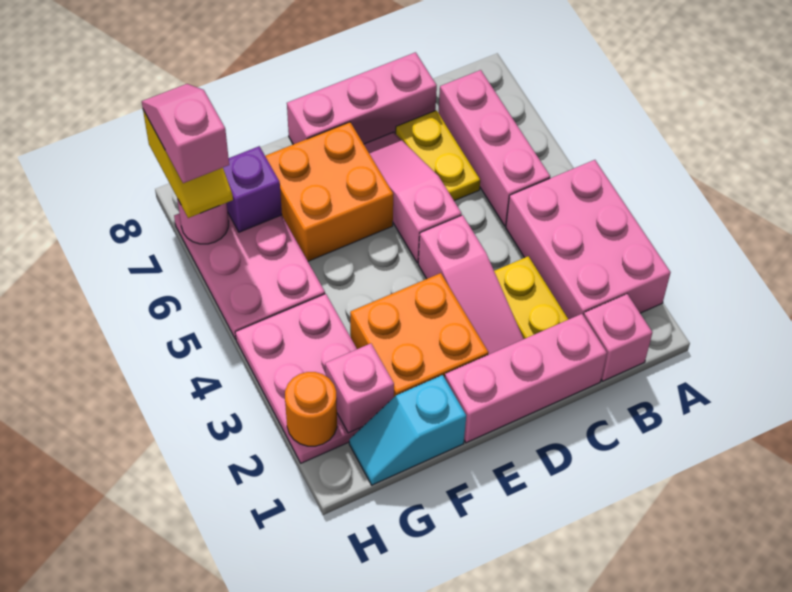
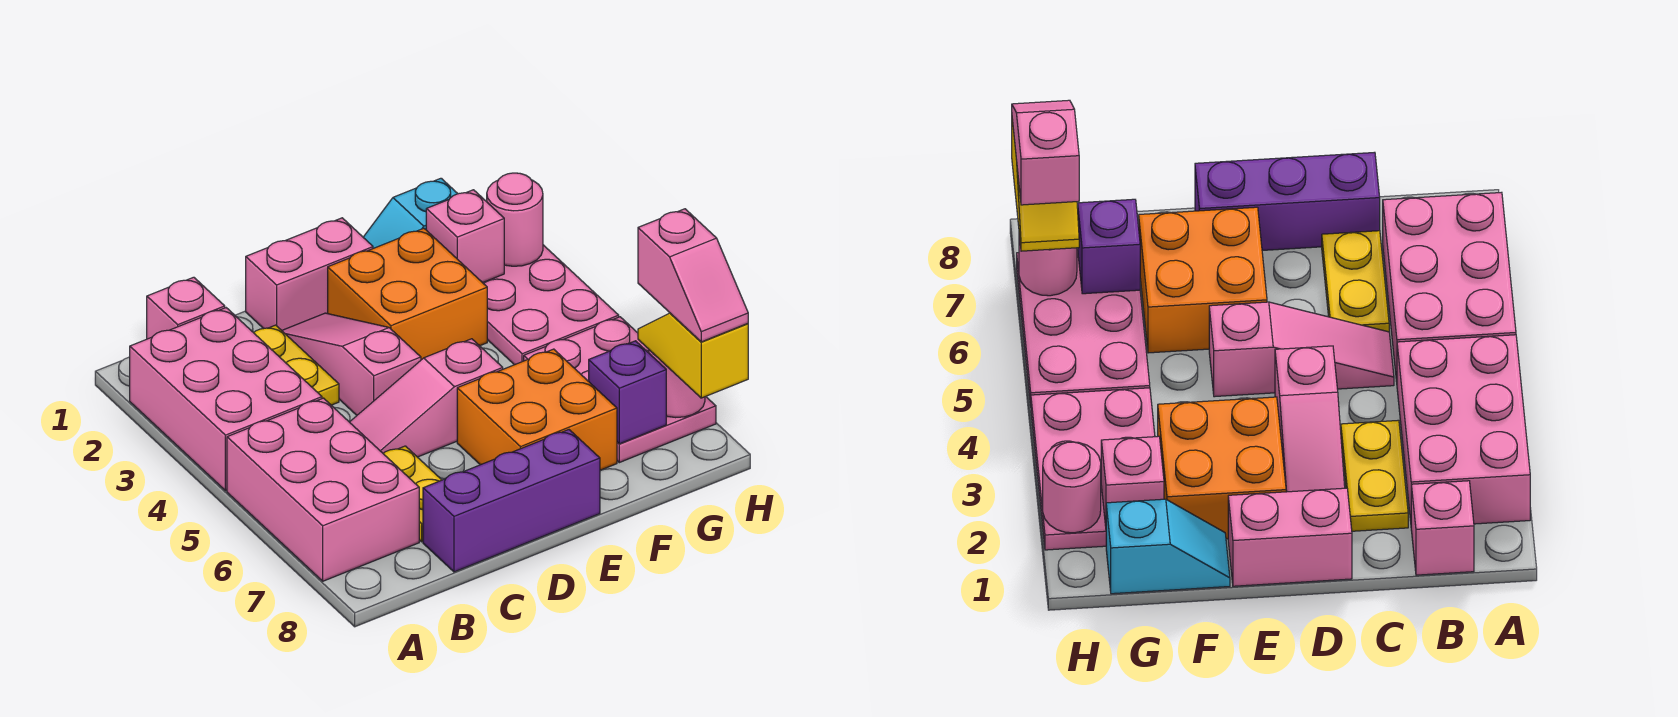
pink 1x3 brick [438,70,550,226] -> pink 2x3 brick [227,398,419,581]
pink 1x3 brick [445,314,607,443] -> pink 1x2 brick [246,218,373,330]
pink 1x3 brick [287,52,437,144] -> purple 1x3 brick [423,430,600,572]
pink 1x3 slope [364,132,462,263] -> pink 1x3 slope turned to [350,339,503,457]
cyan 1x2 slope [349,375,466,485] -> cyan 1x2 slope turned to [363,178,458,248]
orange 1x1 round brick [285,372,337,446] -> pink 1x1 round brick [487,173,543,266]

